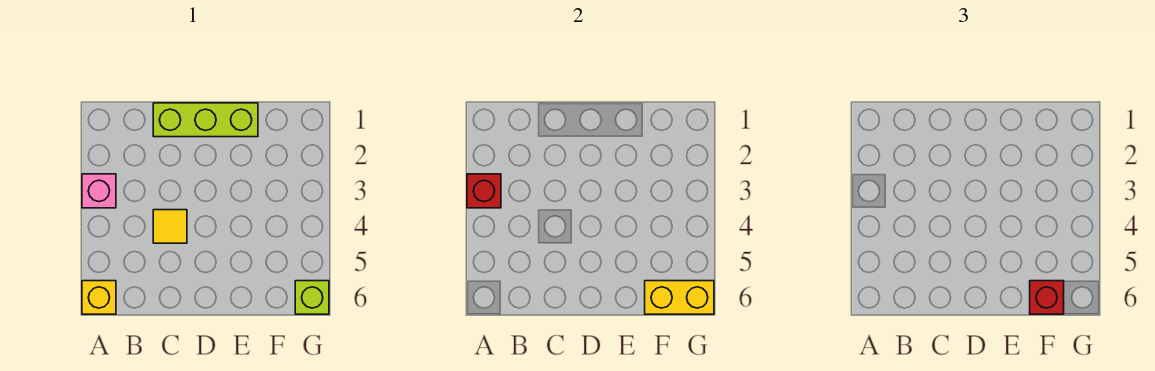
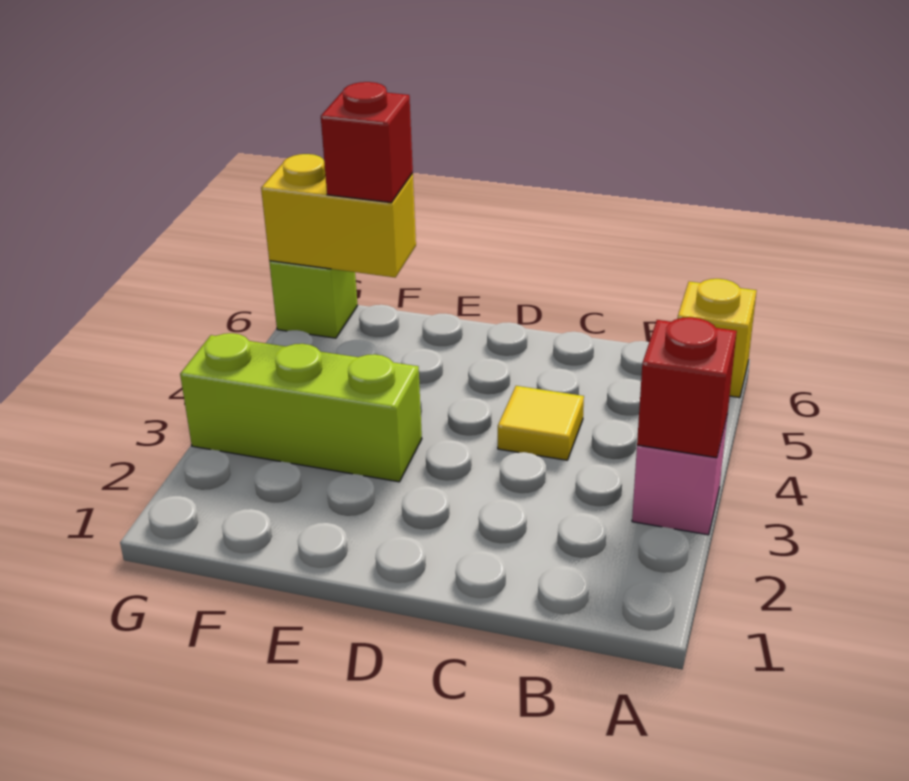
lime 1x3 brick [153,103,258,137] -> lime 1x3 brick moved to [180,333,422,482]

